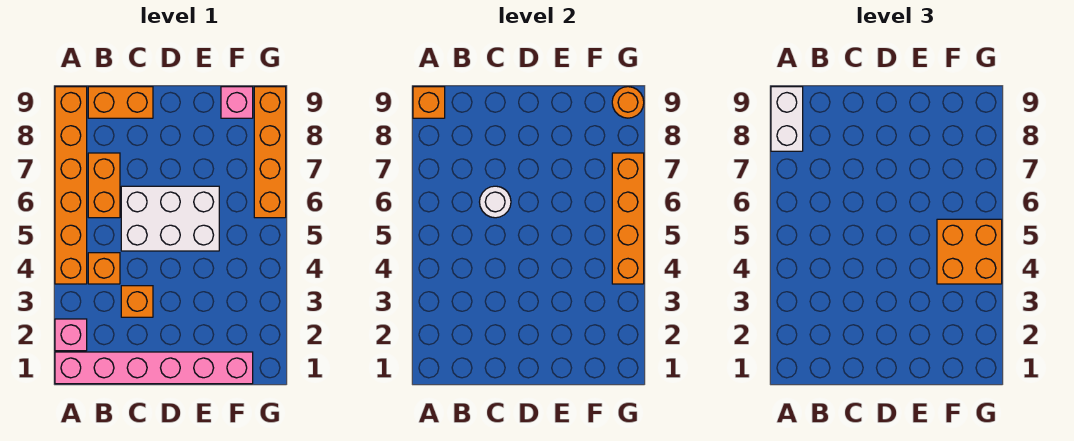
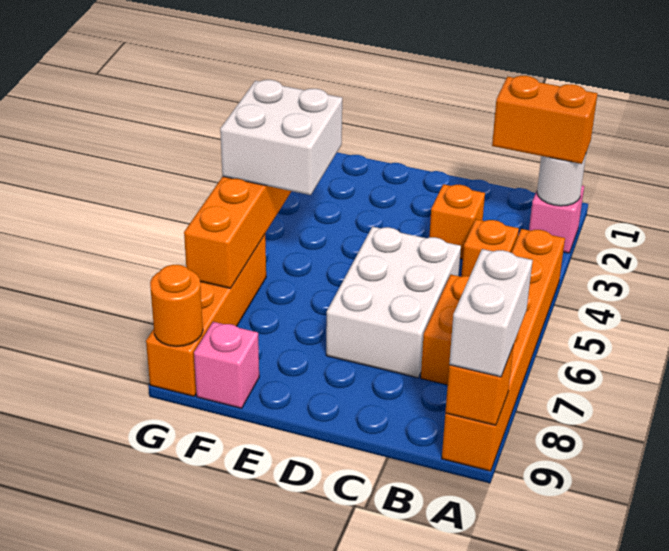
pink 1x6 brick [55,352,253,384] -> none
orange 1x2 brick [88,87,153,118] -> orange 1x2 brick moved to [492,76,597,164]
white 2x3 brick [121,186,219,251] -> white 2x3 brick turned to [326,227,461,378]
white 1x1 round brick [480,186,511,218] -> white 1x1 round brick moved to [537,154,586,206]
orange 2x2 brick [937,219,1002,284] -> white 2x2 brick [220,80,342,195]

